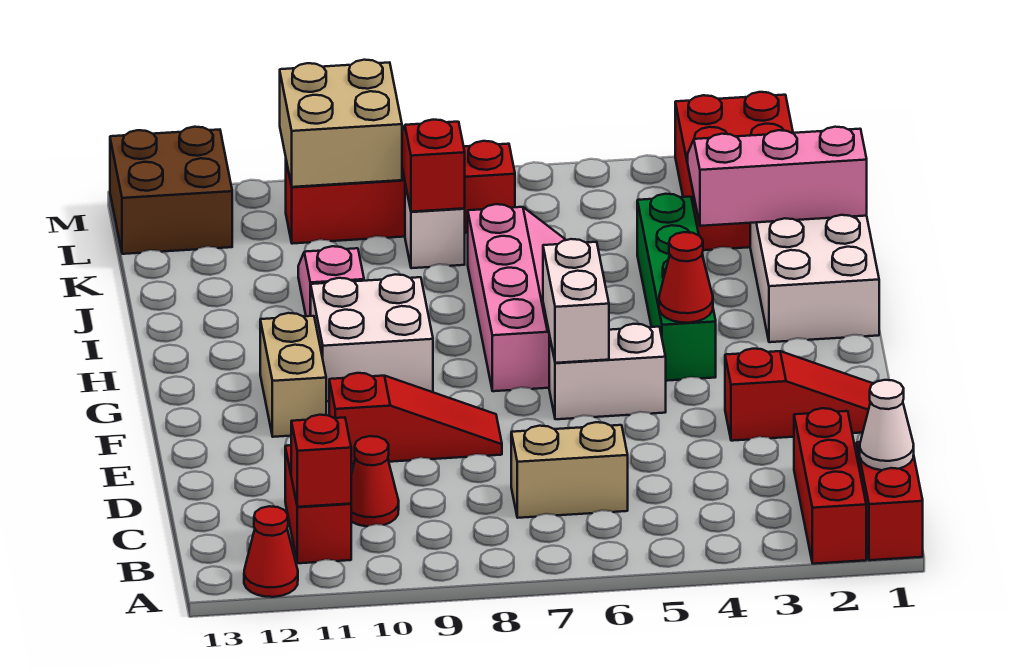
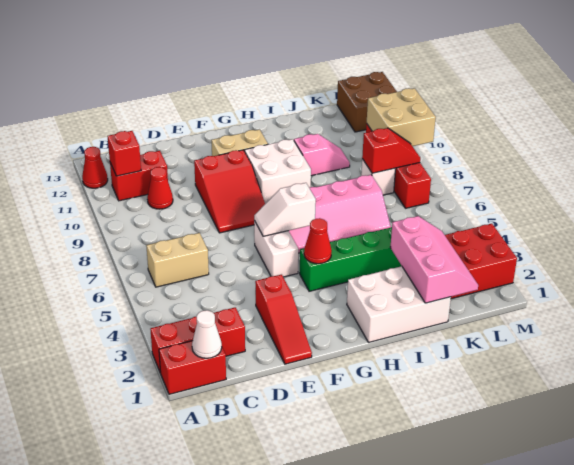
tan 1x2 brick [511,422,628,518] -> tan 1x2 brick turned to [146,233,209,287]
red 1x3 slope [329,373,502,464] -> red 2x3 slope [194,150,265,233]
white 1x2 brick [543,239,609,363] -> white 1x2 slope [254,183,316,236]

